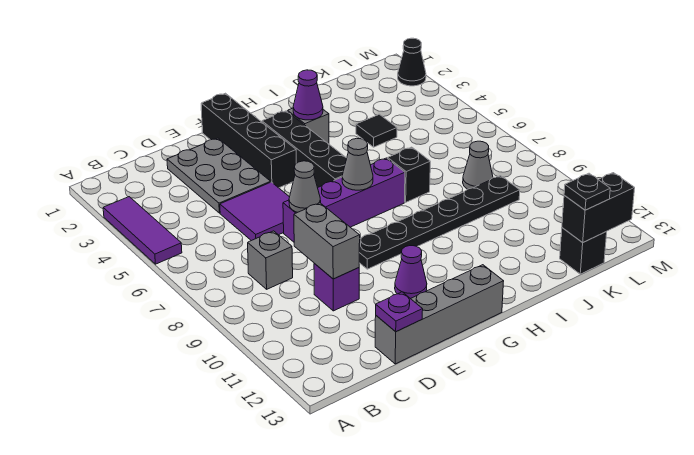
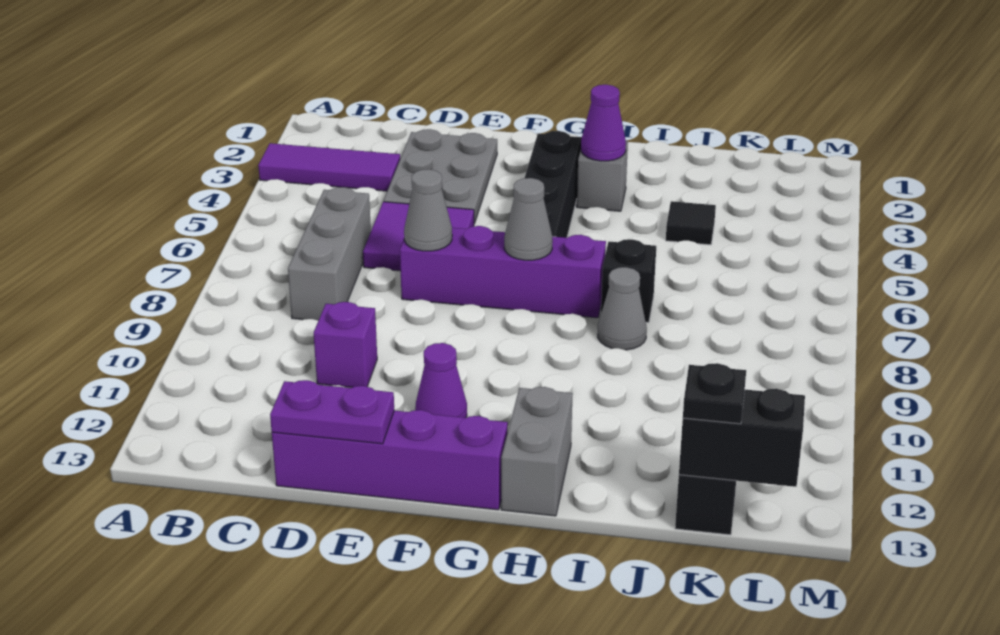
purple 1x3 tile [103,197,182,264] -> purple 1x3 tile turned to [258,143,400,191]
grey 1x1 brick [248,231,293,289] -> grey 1x3 brick [288,187,371,321]
grey 1x2 brick [294,203,360,279] -> grey 1x2 brick moved to [501,387,573,516]
grey 1x4 brick [375,265,504,364] -> purple 1x4 brick [272,410,508,510]
purple 1x1 plate [376,292,423,332] -> purple 1x2 plate [270,380,394,444]
black 1x4 brick [201,93,296,188] -> none
black 1x6 plate [359,176,520,269] -> none
grey 1x1 cone [463,141,493,189] -> grey 1x1 cone moved to [598,267,647,350]
black 1x1 cone [398,38,426,86] -> none

